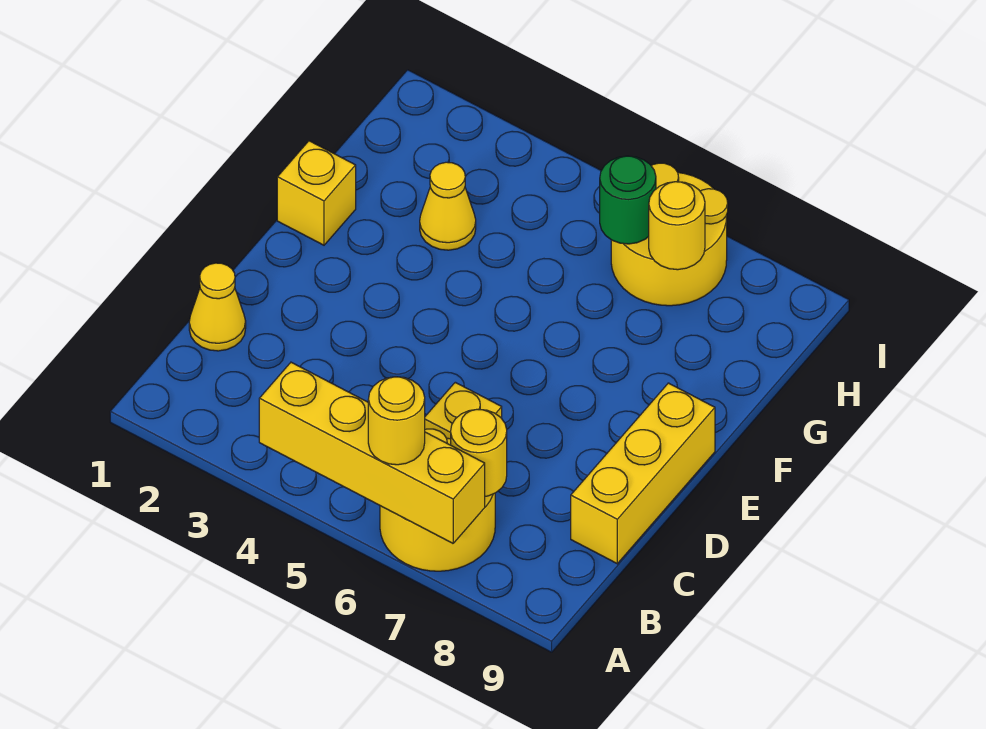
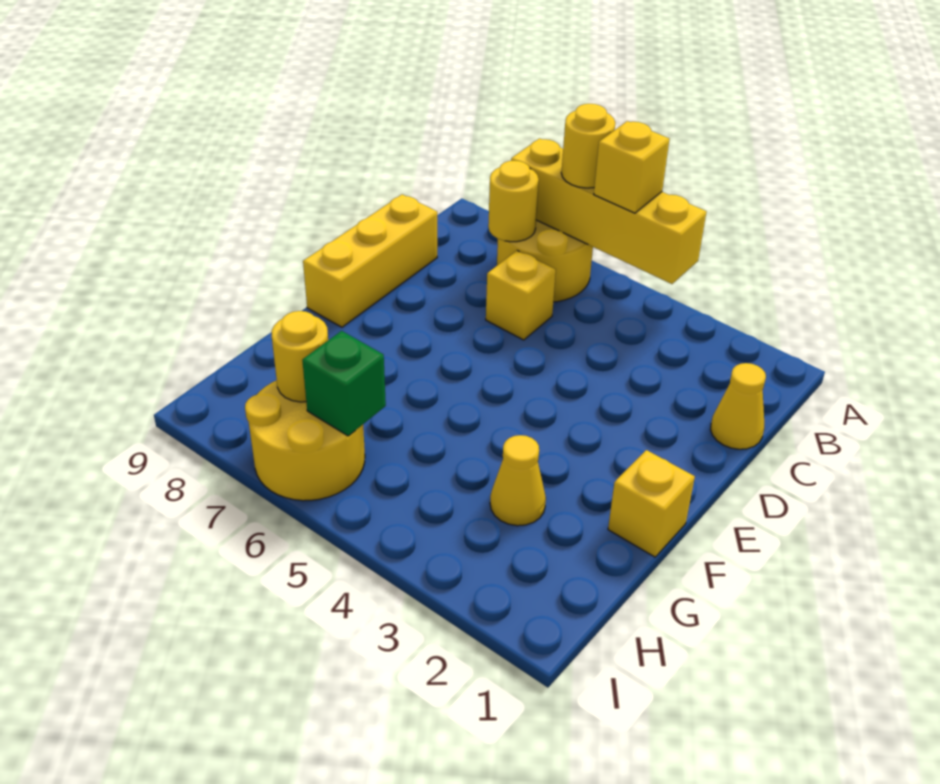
none -> yellow 1x1 brick [594,121,669,213]
green 1x1 round brick [600,156,656,244] -> green 1x1 brick [302,331,386,436]

